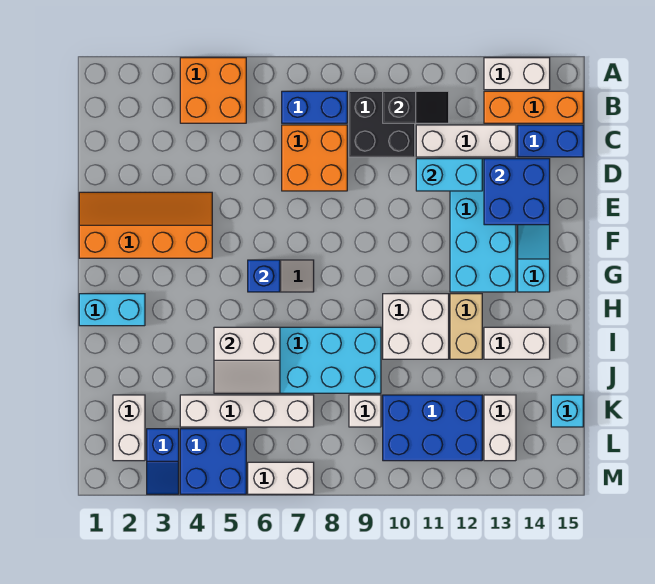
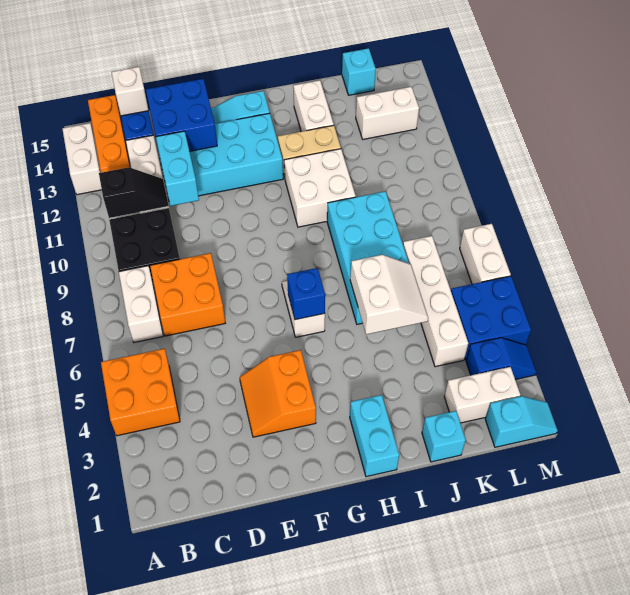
blue 1x2 brick [282,91,347,123] -> white 1x2 brick [119,266,163,342]
black 1x2 slope [383,91,449,123] -> black 1x2 slope turned to [99,167,169,218]
orange 2x4 slope [79,192,212,258] -> orange 2x2 slope [240,350,316,437]
none -> cyan 1x1 brick [422,411,466,462]
white 1x1 brick [349,395,381,427] -> white 1x1 brick moved to [111,67,149,116]
blue 2x3 brick [383,395,482,461] -> none
none -> cyan 1x2 slope [485,396,558,447]

